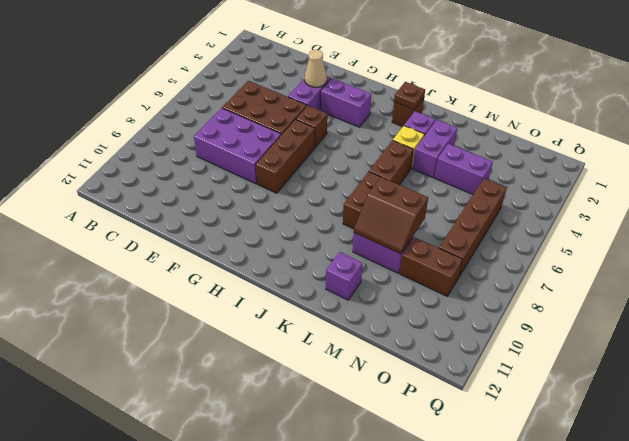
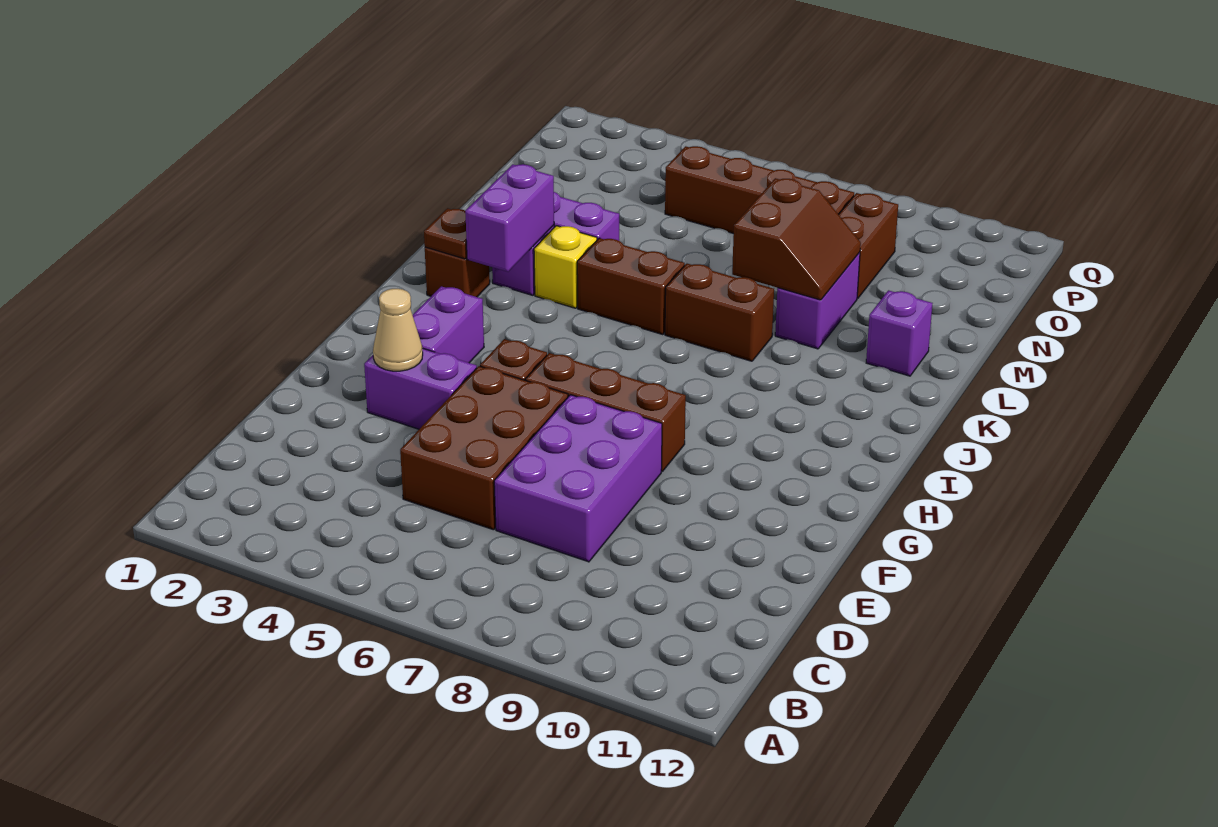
purple 1x2 brick [435,144,493,194] -> purple 1x2 brick moved to [465,164,554,272]

